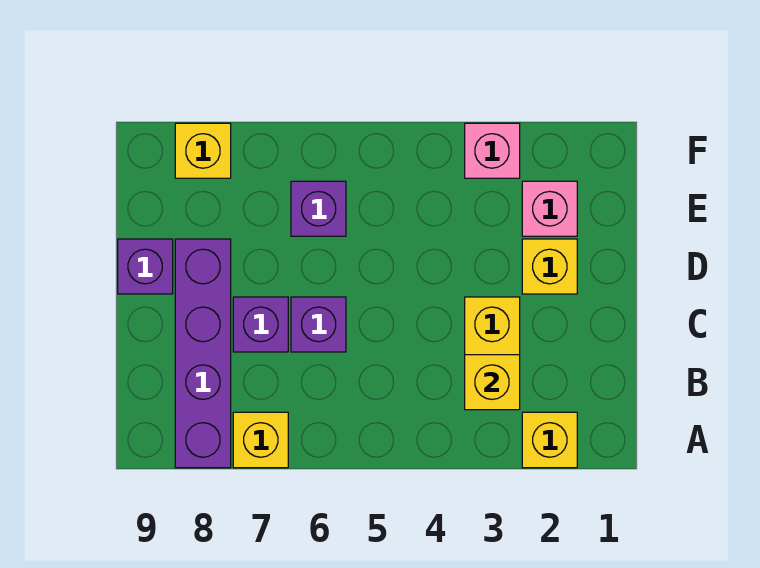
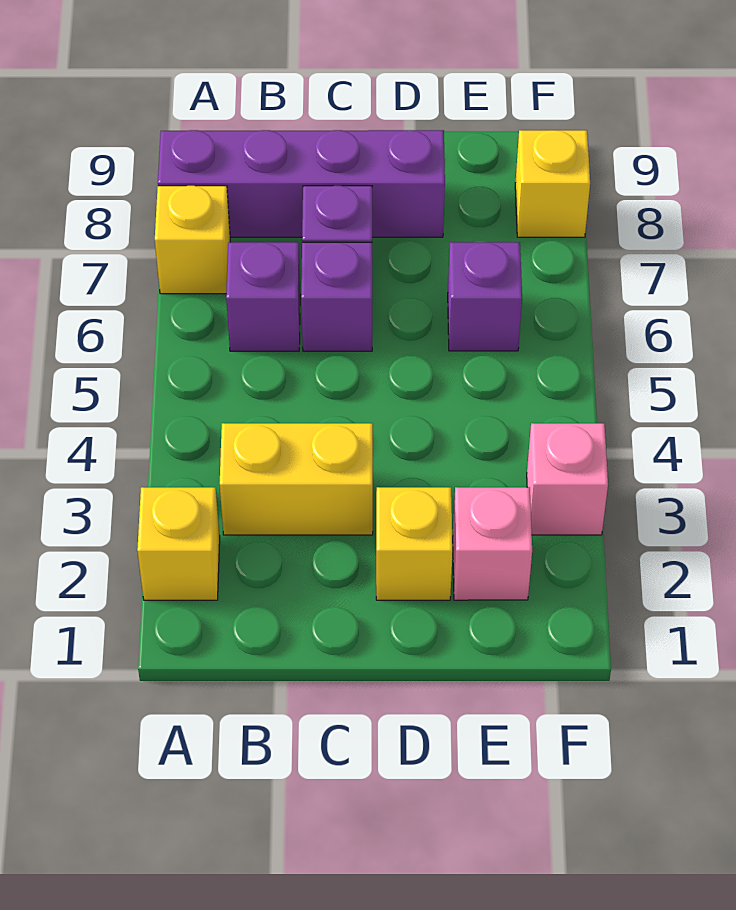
yellow 1x1 brick [465,355,520,410] -> none
purple 1x1 brick [118,239,173,294] -> purple 1x1 brick moved to [226,242,300,351]

